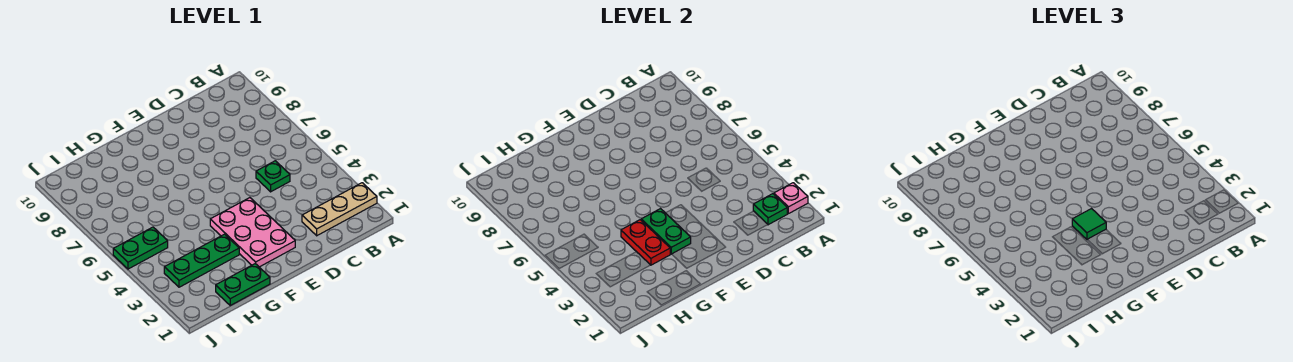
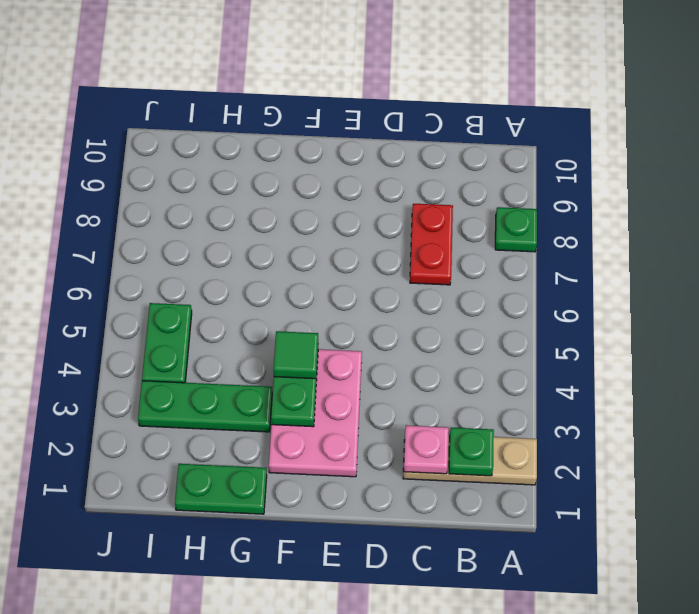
pink 1x1 plate [774,183,808,214] -> pink 1x1 plate moved to [404,425,449,474]
green 1x1 plate [256,161,290,192] -> green 1x1 plate moved to [495,207,537,252]
red 1x2 plate [621,220,670,265] -> red 1x2 plate moved to [410,204,453,285]
green 1x2 plate [113,227,168,269] -> green 1x2 plate turned to [142,303,192,383]

